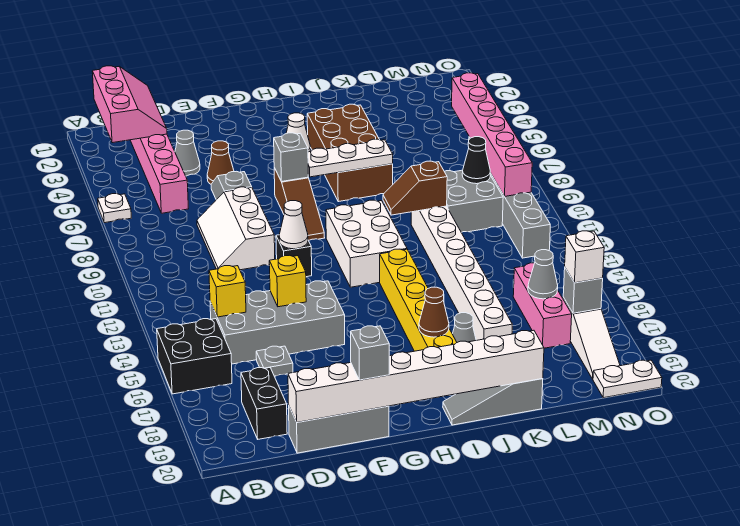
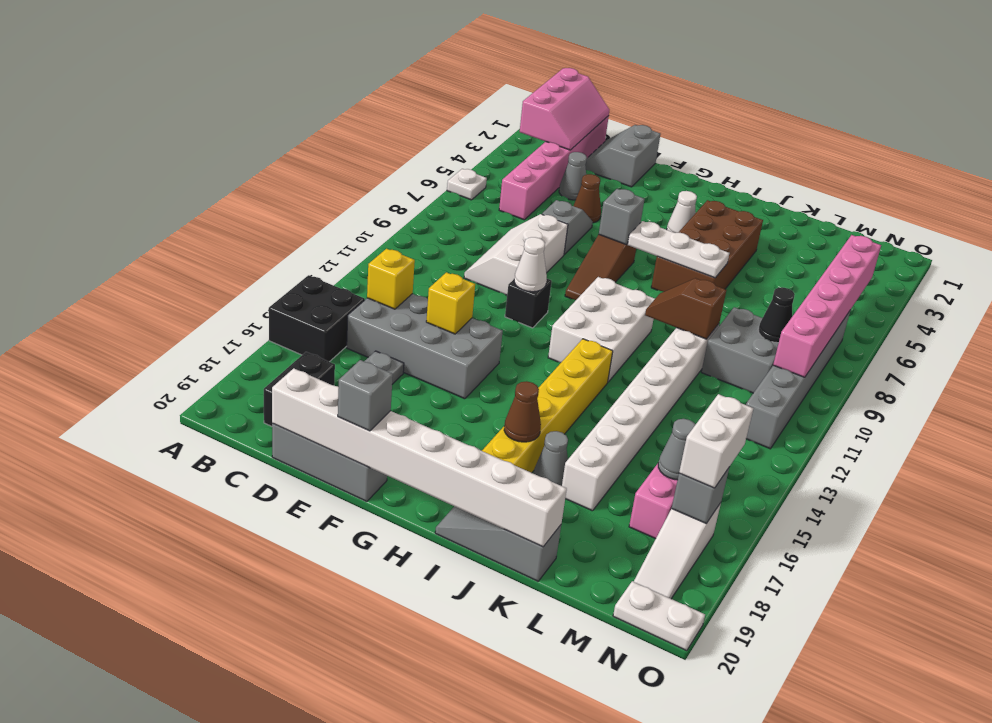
none -> grey 2x2 slope [585,125,660,187]
white 1x1 brick [565,231,604,283] -> white 1x2 brick [679,394,753,488]

